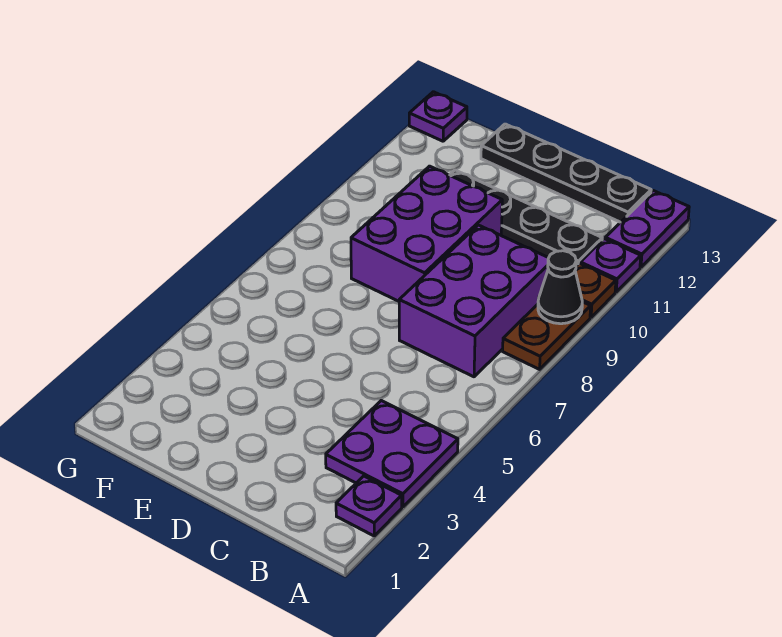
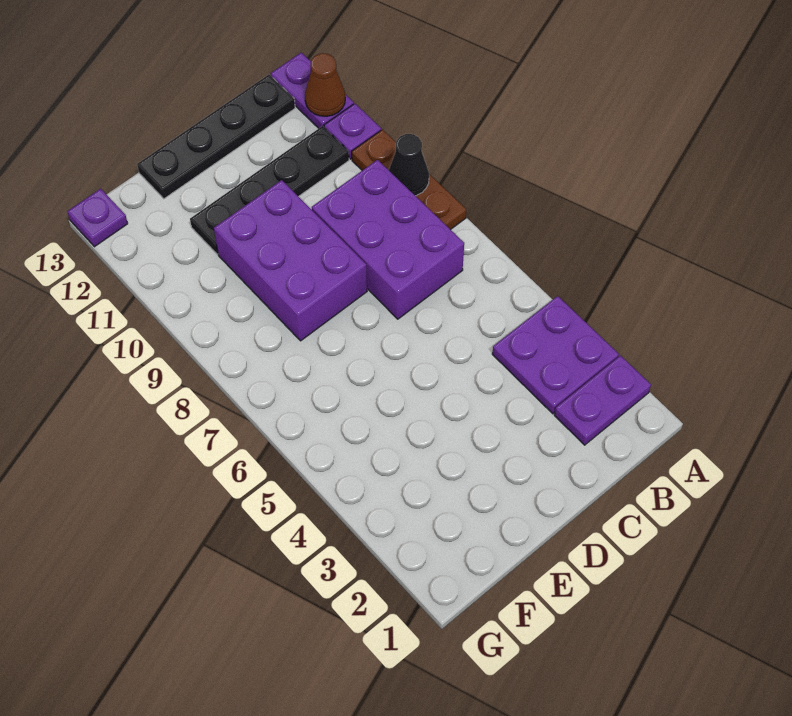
purple 1x1 plate [336,476,402,536] -> purple 1x2 plate [554,356,651,445]
none -> brown 1x1 cone [305,53,345,116]

